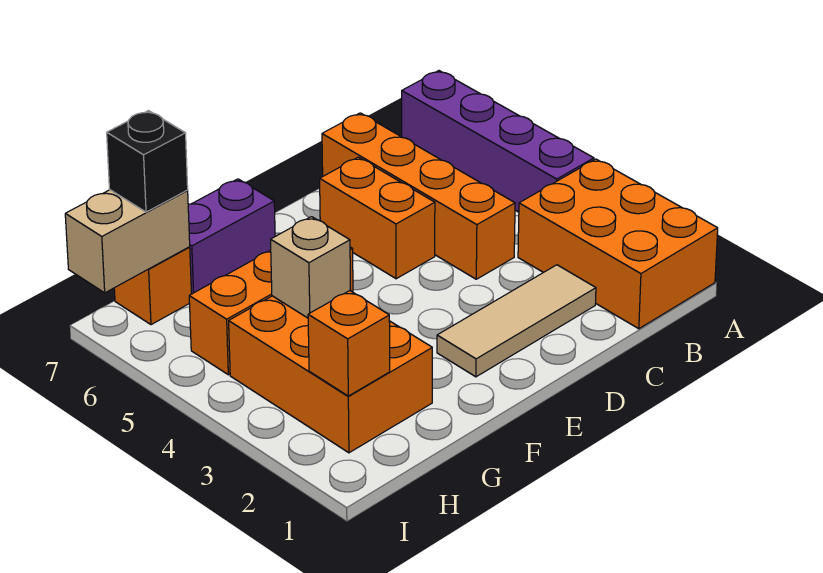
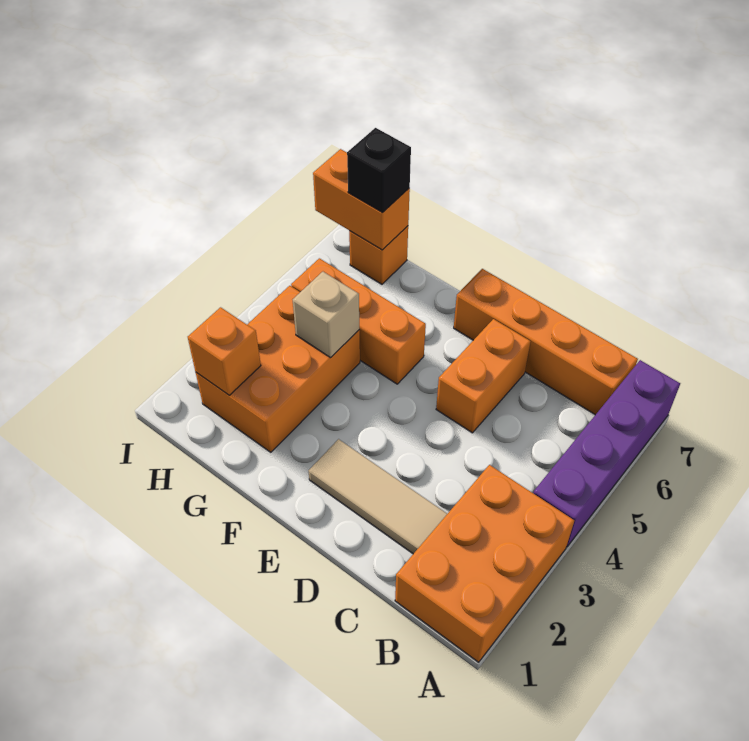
orange 1x4 brick [322,113,515,279] -> orange 1x4 brick turned to [454,269,638,415]
purple 1x2 brick [188,179,275,294] -> none
tan 1x2 brick [65,190,190,293] -> orange 1x2 brick [313,149,410,250]

